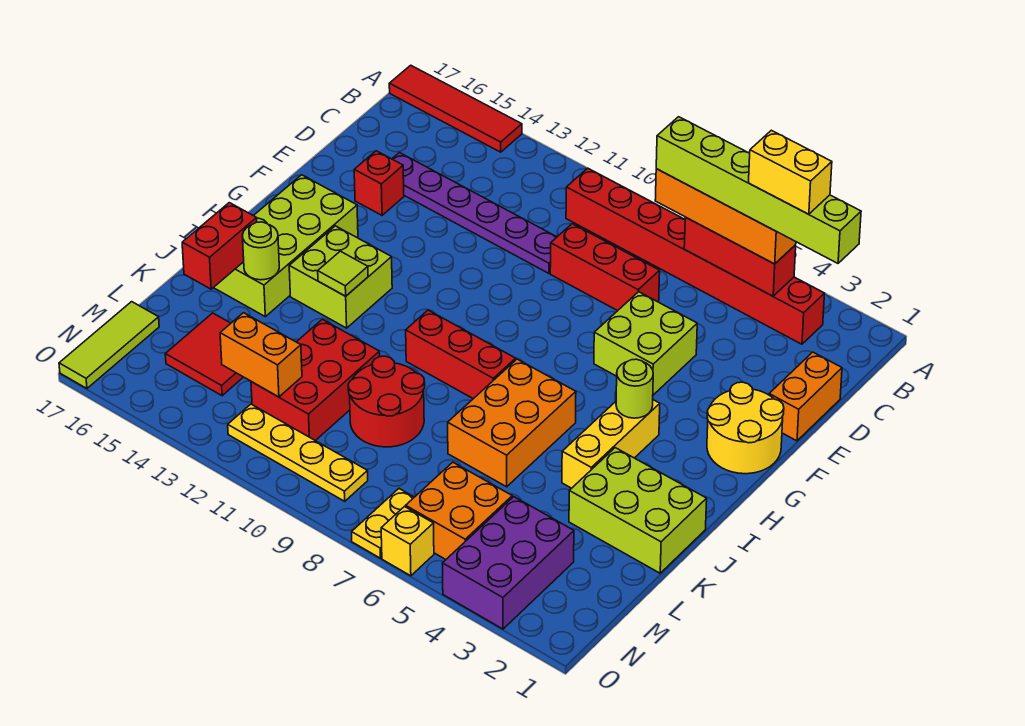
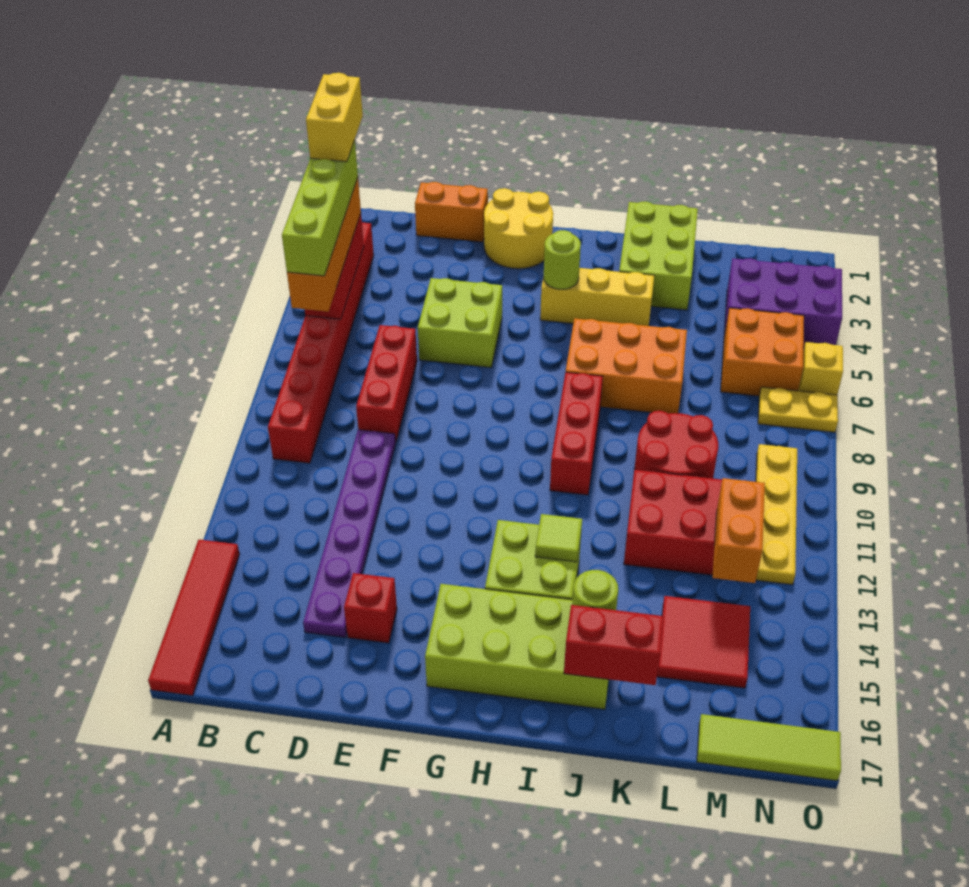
lime 1x6 brick [656,117,861,263] -> lime 1x4 brick [282,140,358,276]

